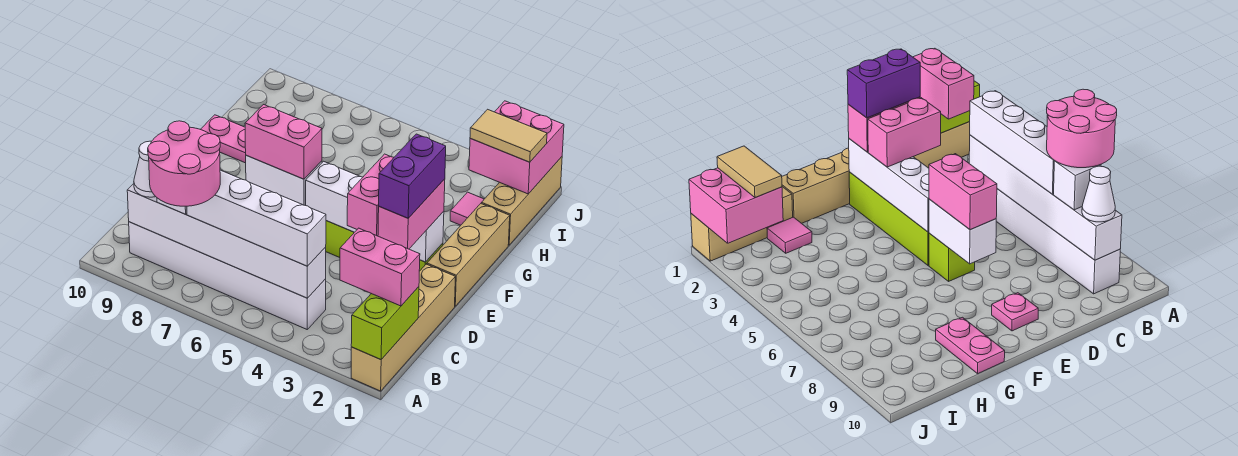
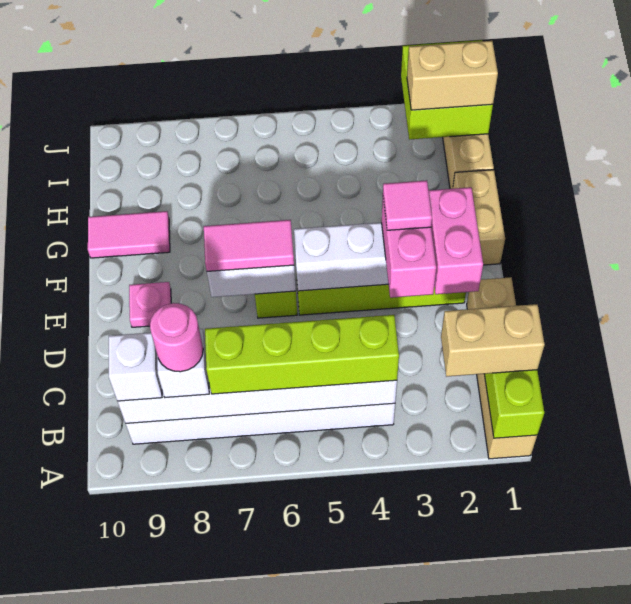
pink 2x2 round brick [148,121,220,206] -> pink 1x1 round brick [150,303,203,372]
pink 1x2 brick [340,228,420,306] -> tan 1x2 brick [441,304,545,377]
white 1x4 brick [187,170,326,266] -> lime 1x4 brick [205,315,399,394]
white 1x1 cone [134,141,156,197] -> white 1x1 brick [109,333,162,401]
purple 1x2 brick [379,134,446,218] -> none
tan 1x3 brick [427,204,510,306] -> tan 1x2 brick [453,170,505,265]
pink 1x2 brick [245,105,322,179] -> pink 1x2 tile [204,220,294,271]
pink 1x2 plate [201,115,246,163] -> pink 1x2 tile [88,211,170,258]
pink 1x1 tile [450,192,484,225] -> pink 1x1 tile moved to [383,180,432,230]
pink 2x2 brick [469,101,564,194] -> lime 2x2 brick [401,40,493,140]
tan 1x2 tile [470,109,547,162] -> tan 1x2 brick [407,41,498,110]

